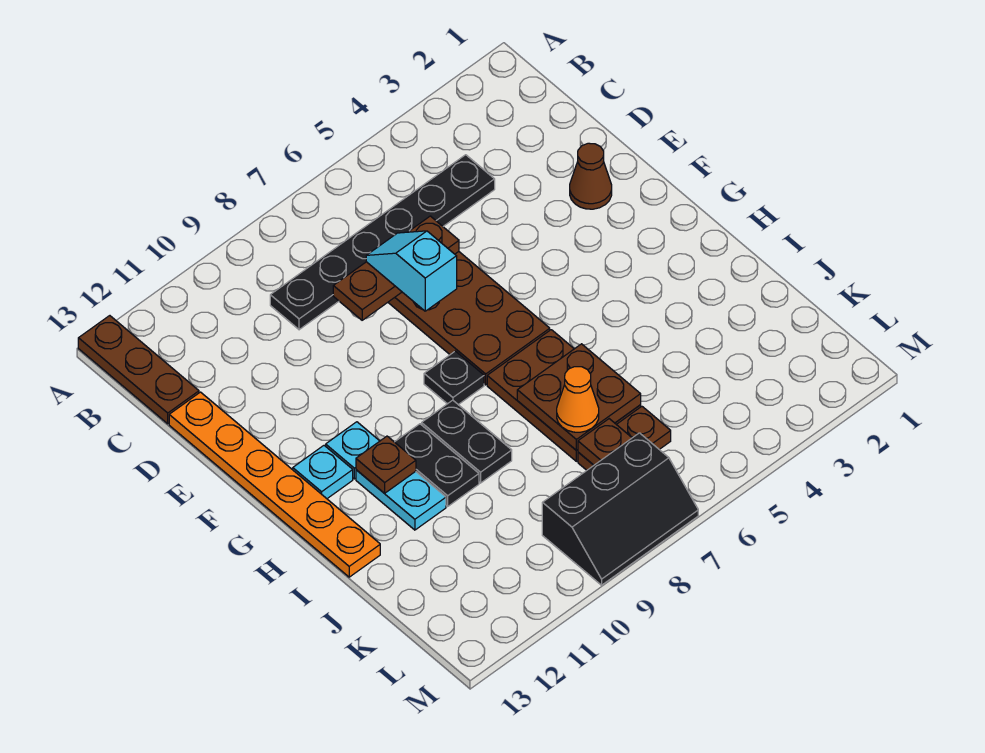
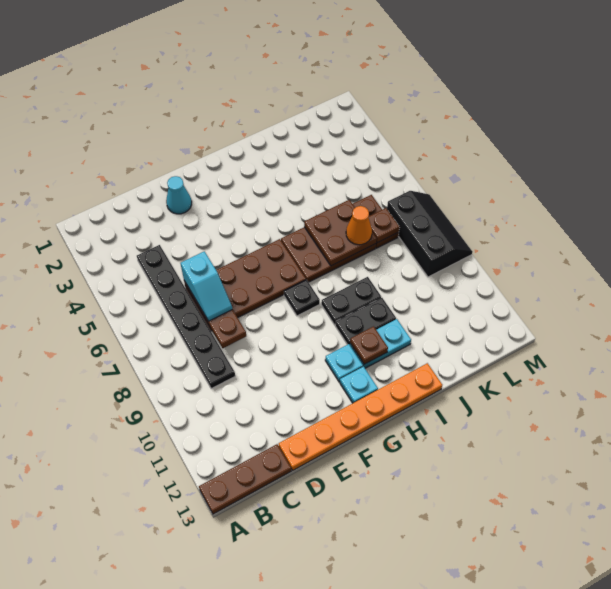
cyan 1x2 slope [366,231,457,311] -> cyan 1x2 slope turned to [181,251,232,321]
brown 1x1 cone [570,143,612,209] -> cyan 1x1 cone [166,176,192,214]

